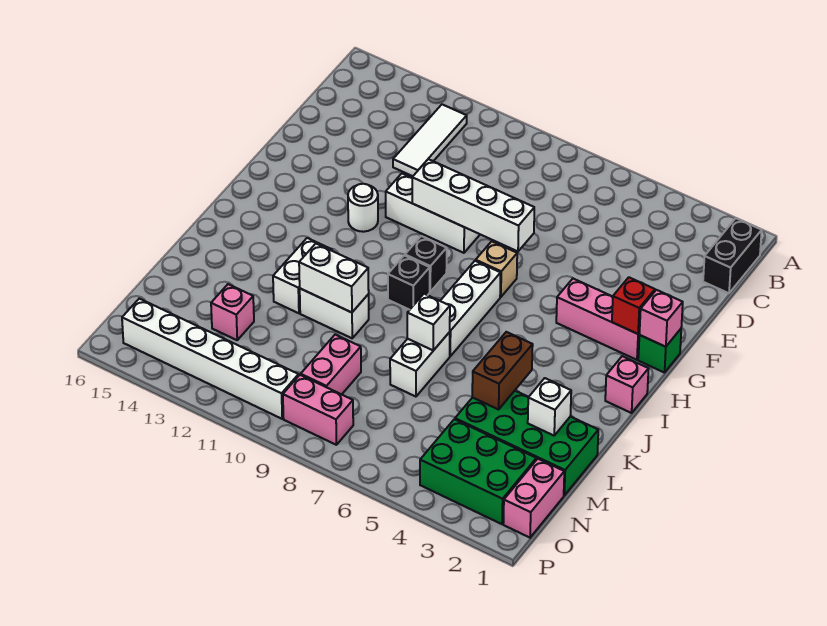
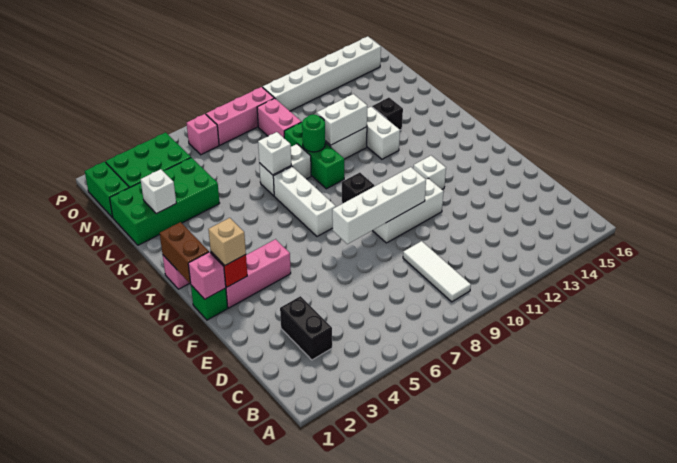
black 1x2 brick [703,218,762,293] -> black 1x2 brick moved to [280,296,332,360]
white 1x3 tile [393,104,467,176] -> white 1x3 tile moved to [403,241,471,302]
tan 1x1 brick [476,241,517,297] -> tan 1x1 brick moved to [208,218,246,265]
white 1x1 round brick [348,184,378,232] -> white 1x1 brick [413,156,446,189]
black 1x1 brick [388,256,430,310] -> black 1x1 brick moved to [372,98,403,130]
none -> green 1x3 brick [284,122,344,189]
brown 1x2 brick [472,332,533,409] -> brown 1x2 brick moved to [160,222,209,284]
white 1x2 brick [390,332,450,397] -> white 1x2 brick turned to [259,144,311,196]
none -> green 1x1 round brick [302,114,325,152]
pink 1x1 brick [211,284,254,340] -> pink 1x1 brick moved to [187,114,219,155]
pink 1x2 brick [503,459,564,538] -> green 1x2 brick [85,162,129,218]
pink 1x2 brick [283,375,353,445] -> pink 1x3 brick [206,87,274,145]

